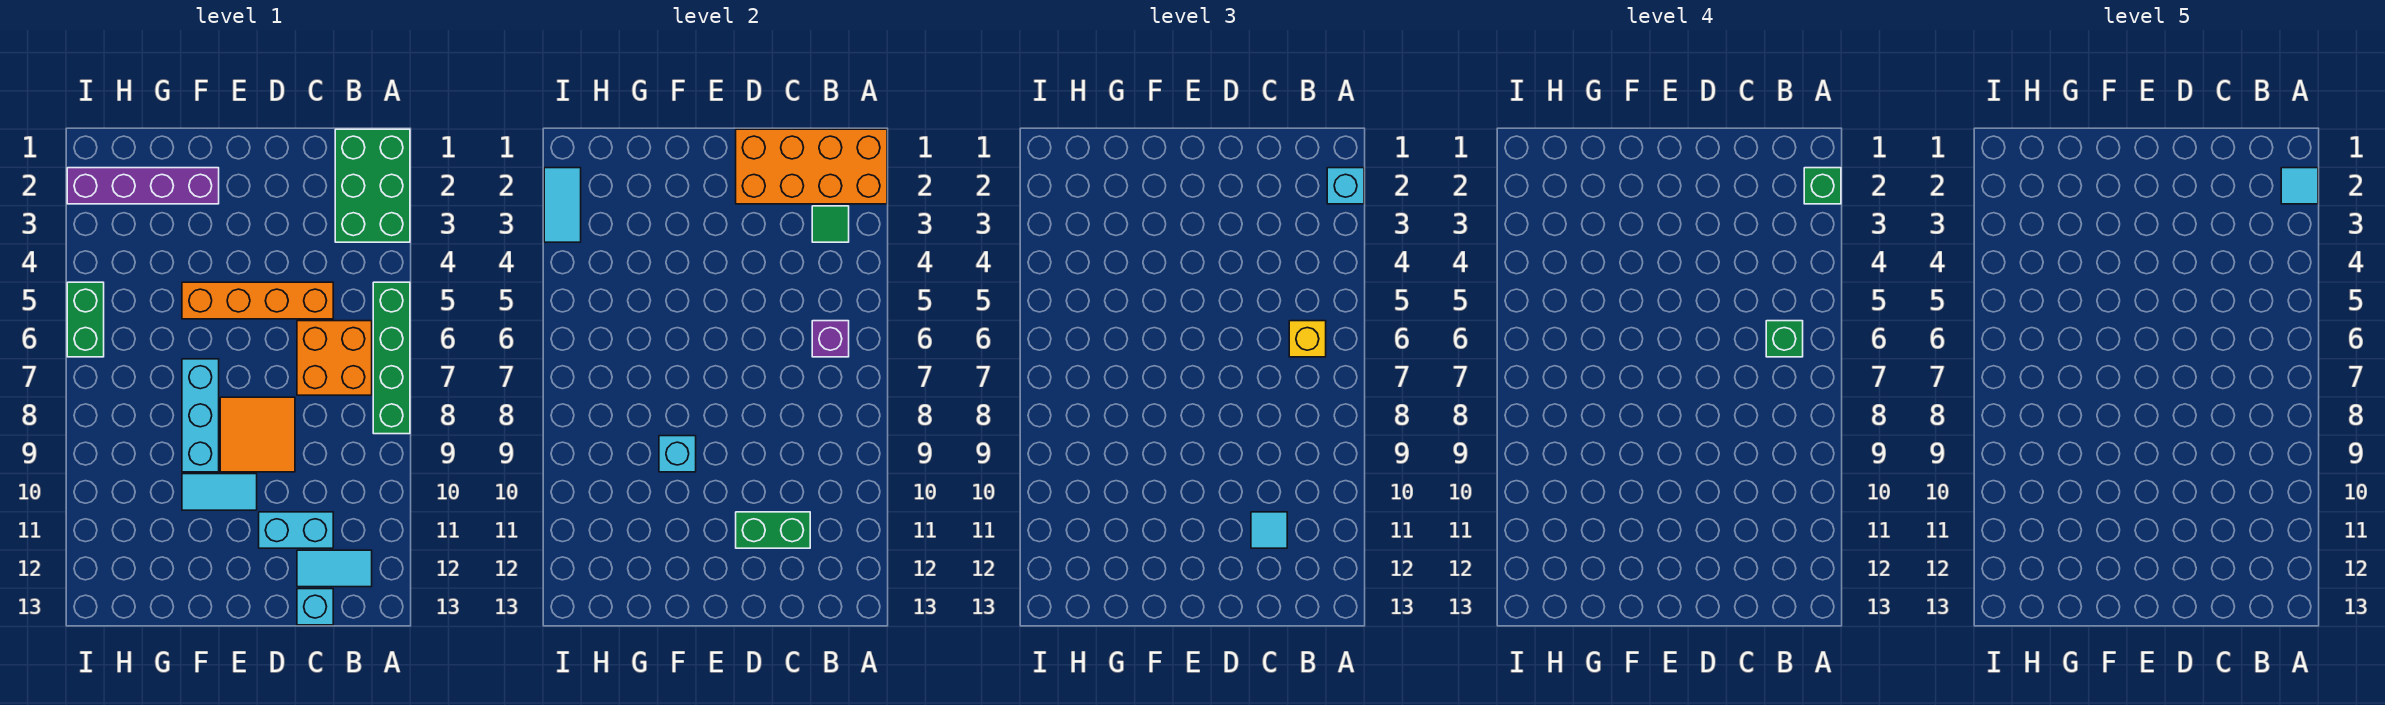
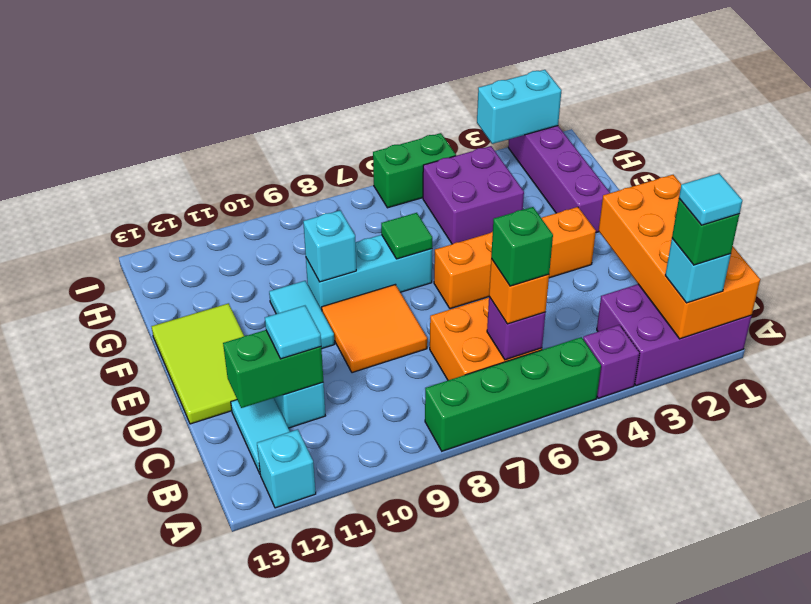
green 2x3 brick [335,129,410,242] -> purple 2x3 brick [597,284,752,386]
none -> purple 1x1 brick [583,325,640,398]
green 1x1 tile [812,206,849,242] -> green 1x1 tile moved to [381,213,432,259]
yellow 1x1 brick [1289,321,1326,357] -> orange 1x1 brick [489,259,549,324]
orange 1x4 brick [182,282,333,319] -> orange 1x4 brick turned to [434,207,596,309]
green 1x2 brick [736,512,810,548] -> green 1x2 brick turned to [223,330,323,408]
cyan 1x1 brick [297,589,333,625] -> cyan 1x1 brick moved to [257,429,316,508]
none -> lime 2x3 tile [152,303,244,424]
none -> purple 2x2 brick [423,146,524,244]
cyan 1x2 tile [544,168,581,242] -> cyan 1x2 brick [477,70,562,144]

